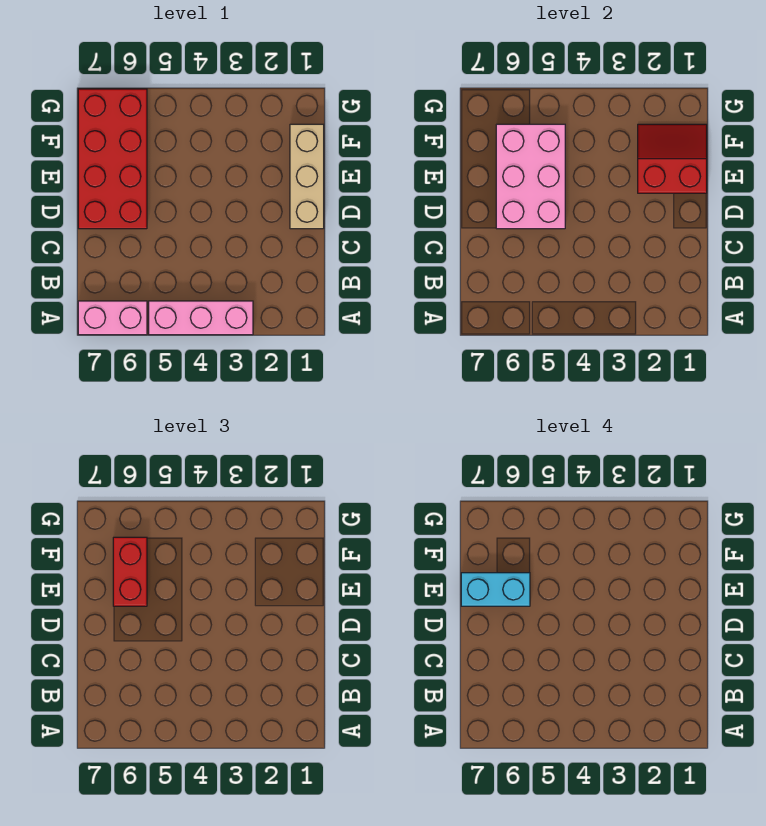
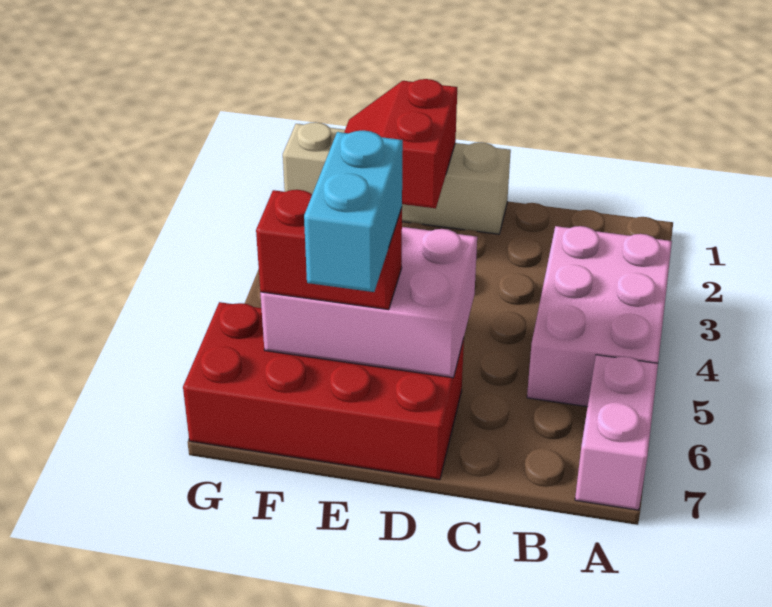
pink 1x3 brick [149,301,253,335] -> pink 2x3 brick [527,226,672,407]
tan 1x3 brick [290,124,324,229] -> tan 1x4 brick [283,122,511,234]

